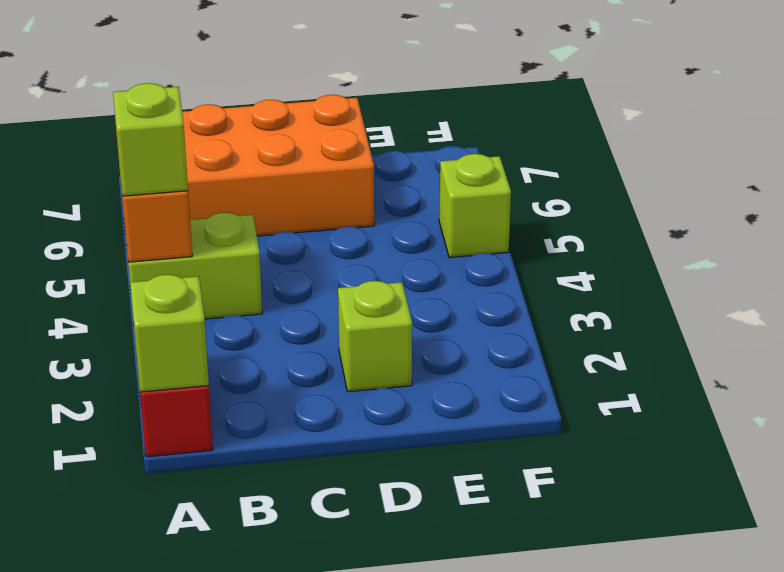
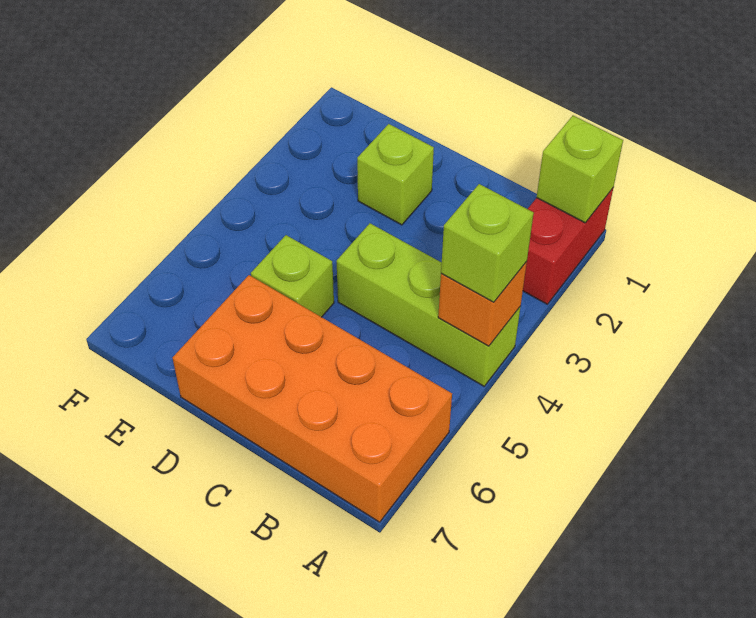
lime 1x2 brick [128,212,262,319] -> lime 1x3 brick [336,223,521,386]
lime 1x1 brick [439,154,511,258] -> lime 1x1 brick moved to [251,235,334,317]

